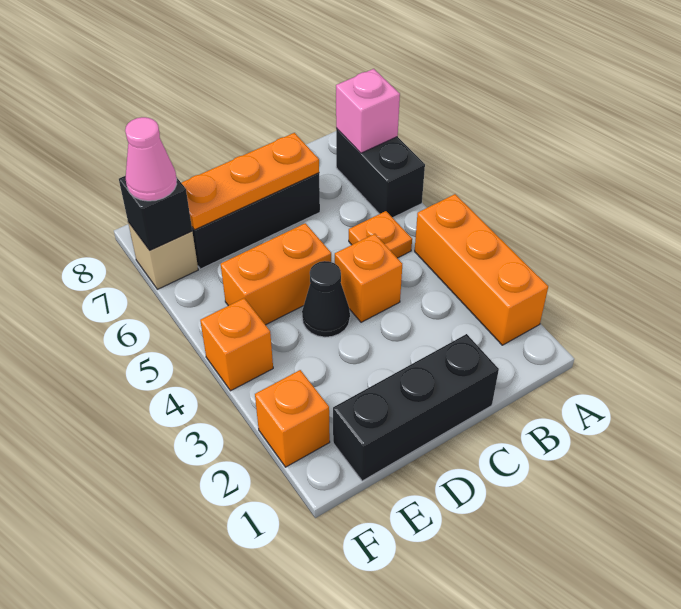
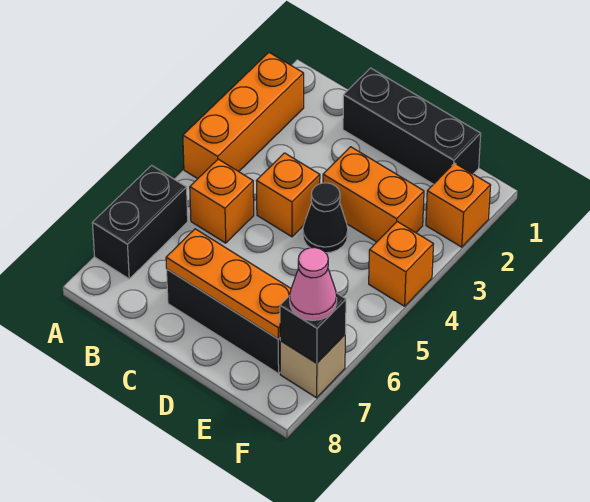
pink 1x1 brick [336,69,400,153] -> none
orange 1x1 plate [349,211,412,258] -> orange 1x1 brick [190,159,254,243]
orange 1x2 brick [221,223,331,325] -> orange 1x2 brick moved to [323,147,424,242]

